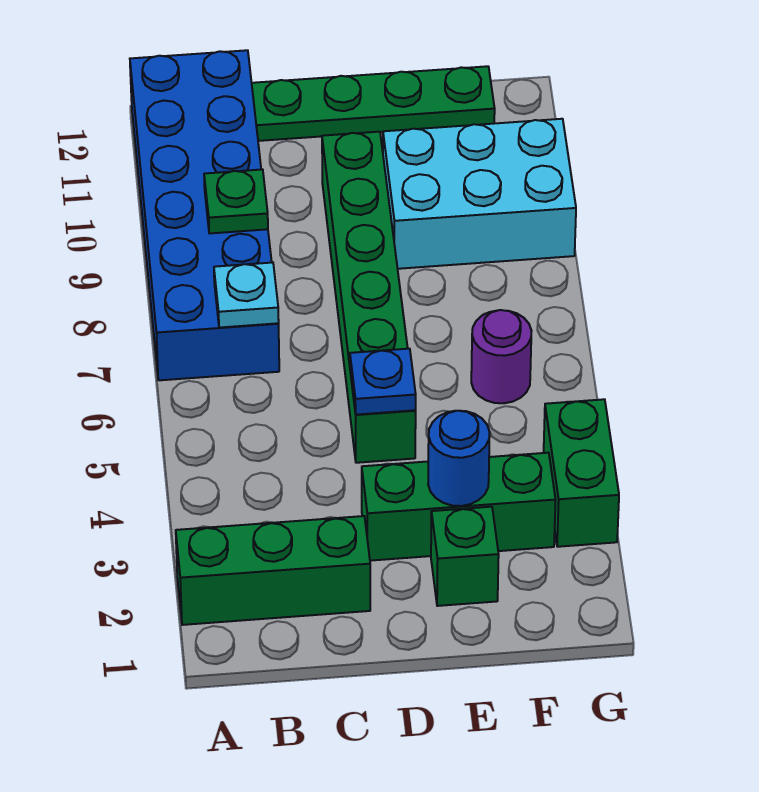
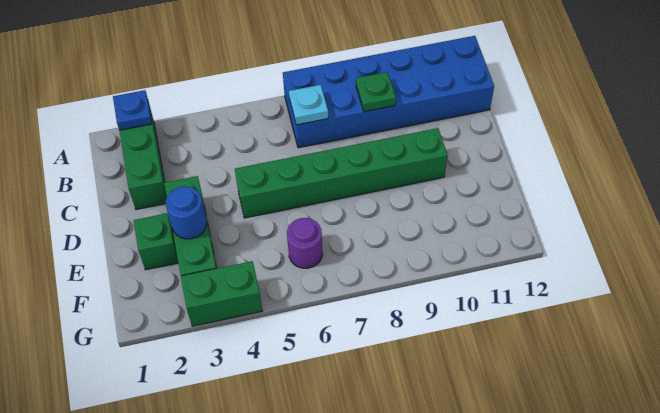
green 1x4 plate [252,66,495,141] -> none
blue 1x1 plate [350,349,416,415] -> blue 1x1 plate moved to [113,90,152,130]
cyan 2x3 brick [383,119,576,269] -> none

